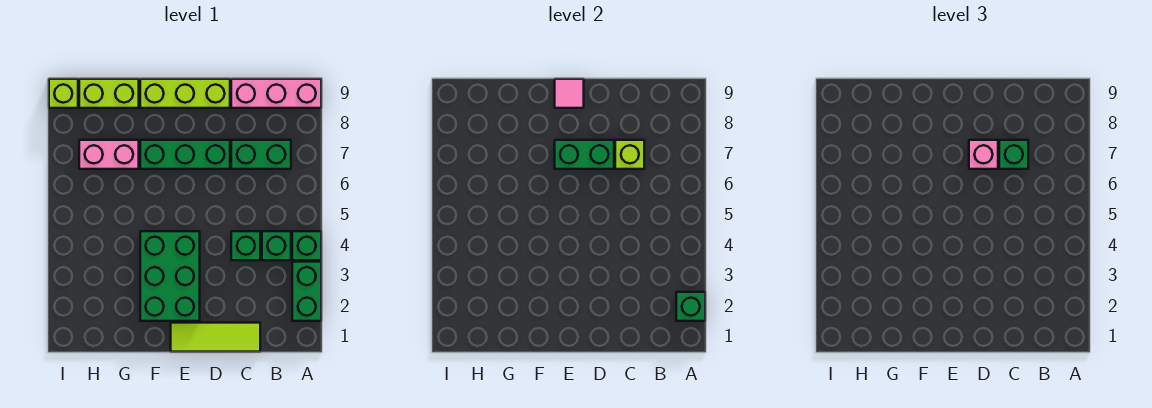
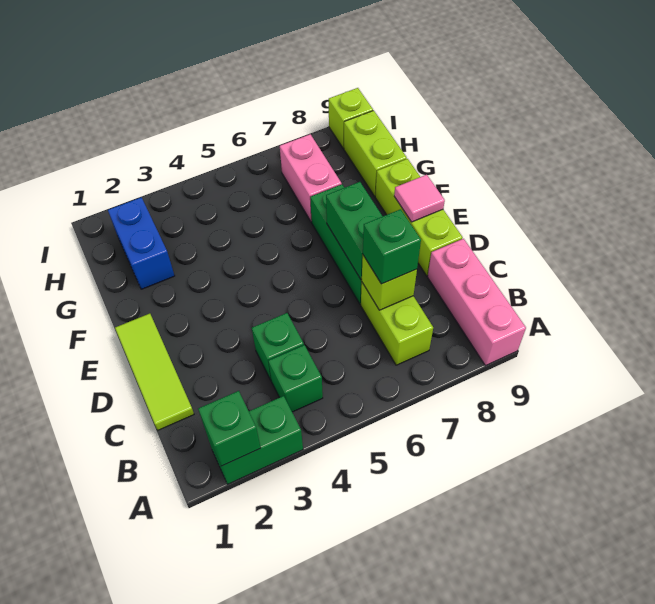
green 1x1 brick [292,231,321,260] -> none
green 1x2 brick [231,140,291,169] -> lime 1x2 brick [361,283,433,365]
pink 1x1 brick [969,140,998,169] -> none
green 2x3 brick [140,231,200,321] -> none
none -> blue 1x2 brick [108,197,175,289]

